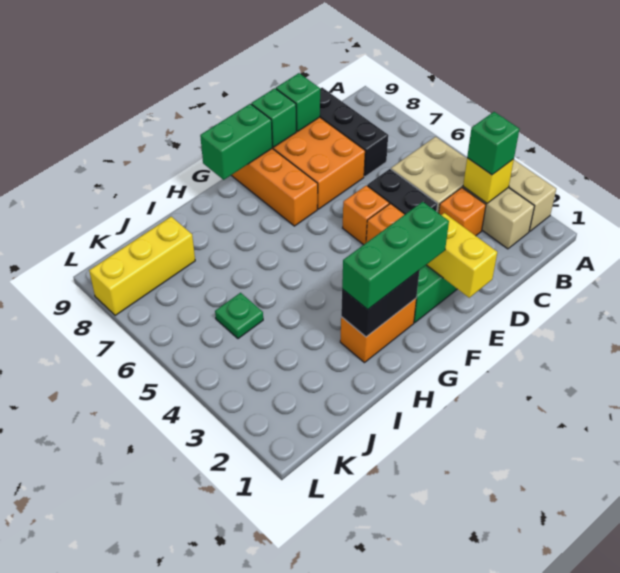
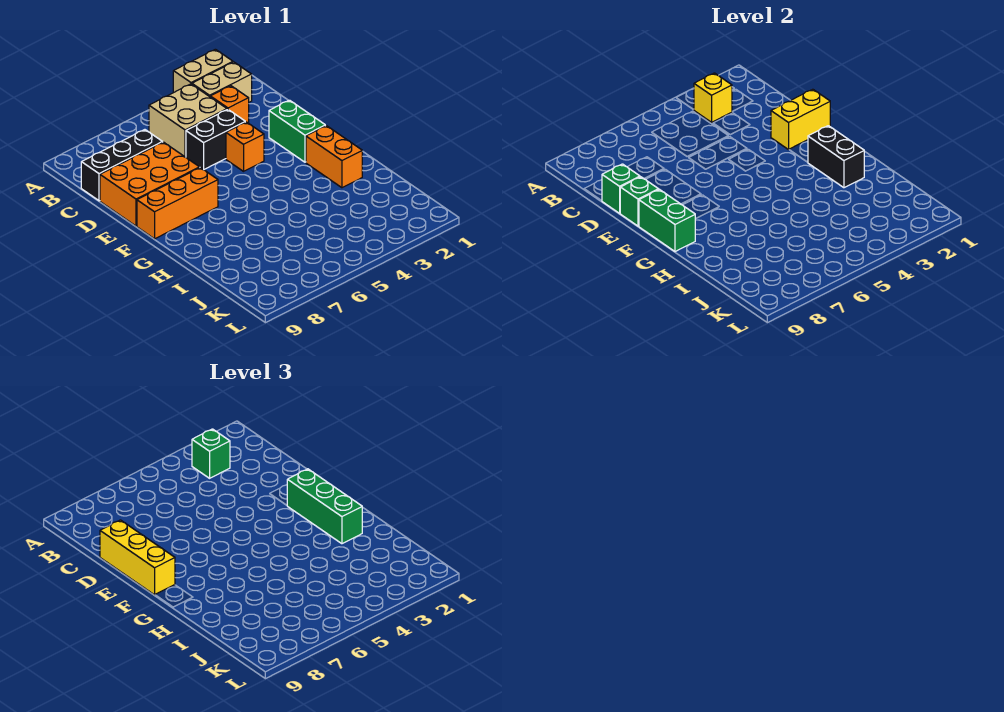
orange 1x1 brick [343,185,389,245] -> none
green 1x1 plate [215,293,263,339] -> none
yellow 1x3 brick [89,217,195,315] -> yellow 1x3 brick moved to [100,520,175,595]

